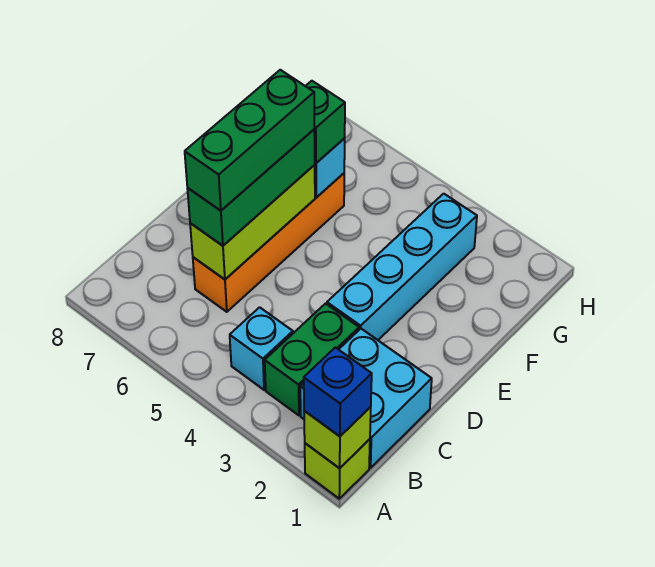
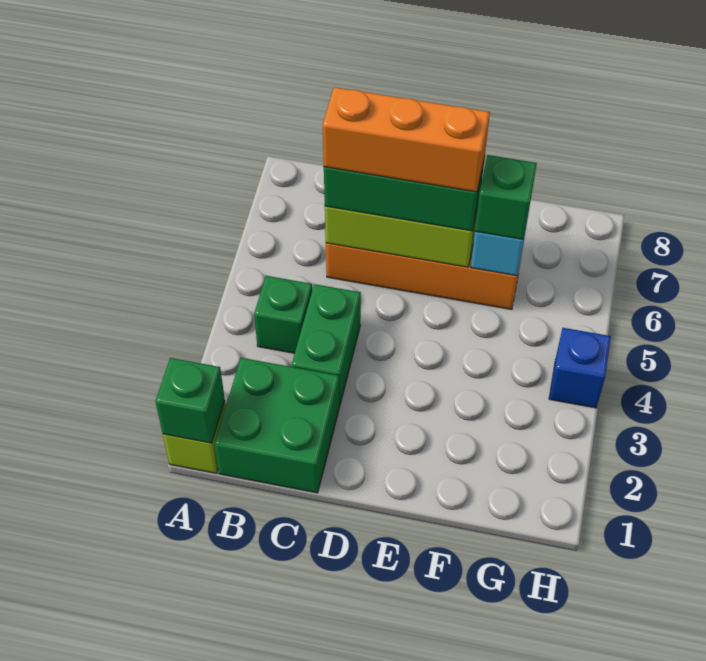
lime 1x1 brick [304,407,371,468] -> green 1x1 brick [155,358,225,443]
blue 1x1 brick [304,347,372,436] -> blue 1x1 brick moved to [549,328,611,408]
cyan 2x2 brick [300,329,432,468] -> green 2x2 brick [214,358,340,493]
green 1x2 brick [265,304,359,415] -> green 1x2 brick turned to [292,284,361,404]
cyan 1x1 brick [230,307,293,390] -> green 1x1 brick [254,276,312,353]
green 1x3 brick [185,70,314,211] -> orange 1x3 brick [323,87,490,192]
cyan 1x4 brick [327,194,477,340] -> none

